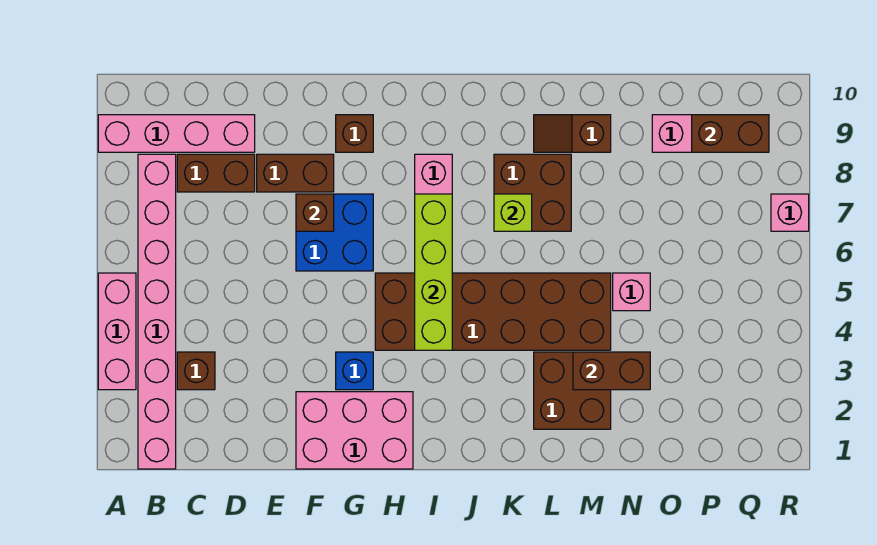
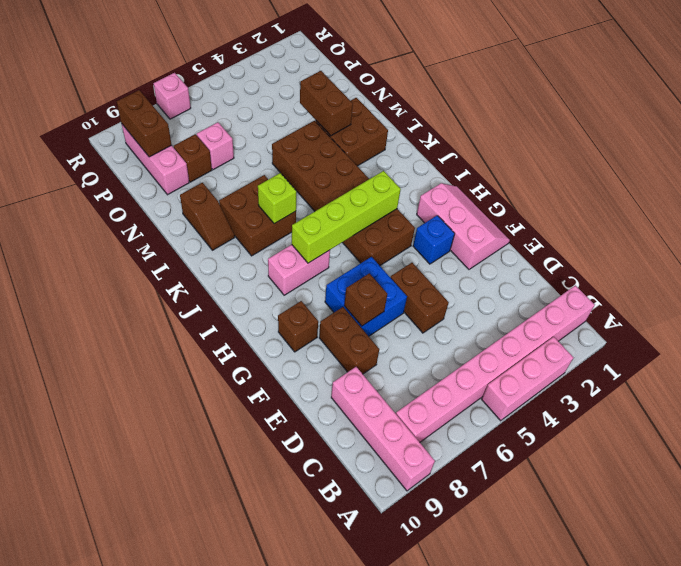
brown 1x1 brick [177,352,215,390] -> brown 1x1 brick moved to [174,134,212,182]
brown 1x2 brick [177,154,255,192] -> brown 1x2 brick moved to [390,263,449,333]
pink 2x3 brick [296,392,413,469] -> pink 2x3 slope [417,183,510,269]
pink 1x1 brick [613,273,650,311] -> pink 1x1 brick moved to [197,122,234,170]

